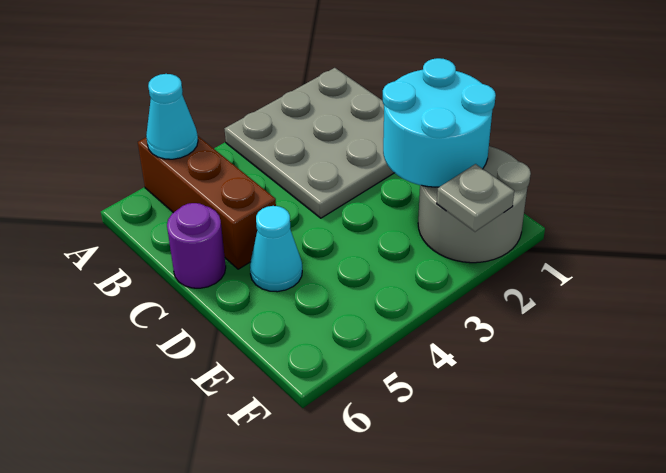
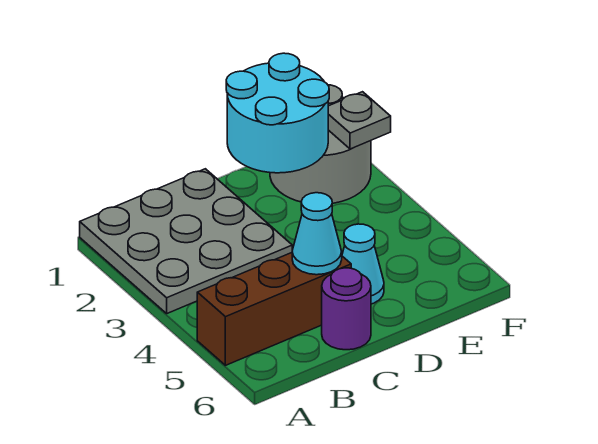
cyan 1x1 cone [146,74,198,159] -> cyan 1x1 cone moved to [292,193,342,275]

